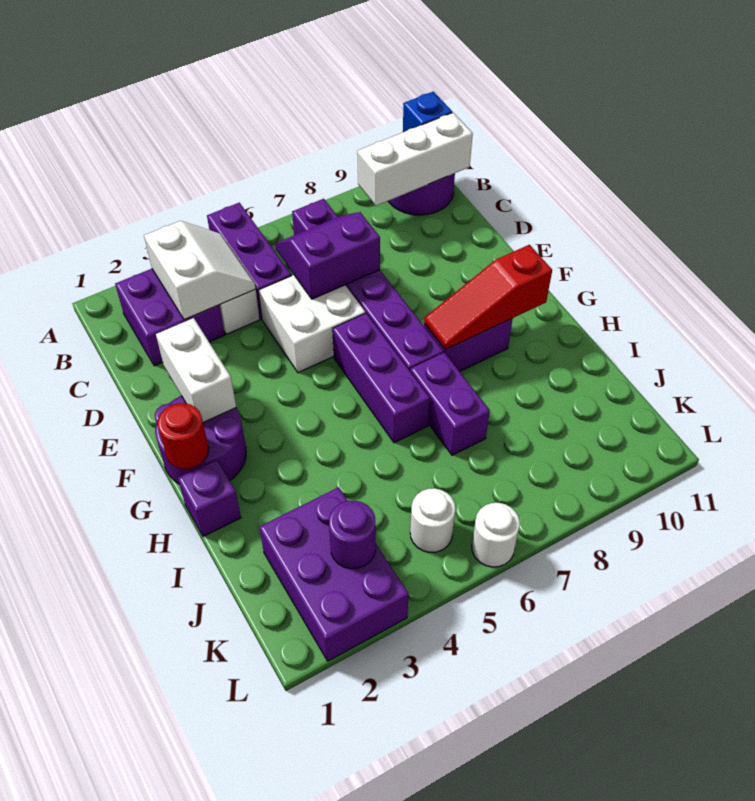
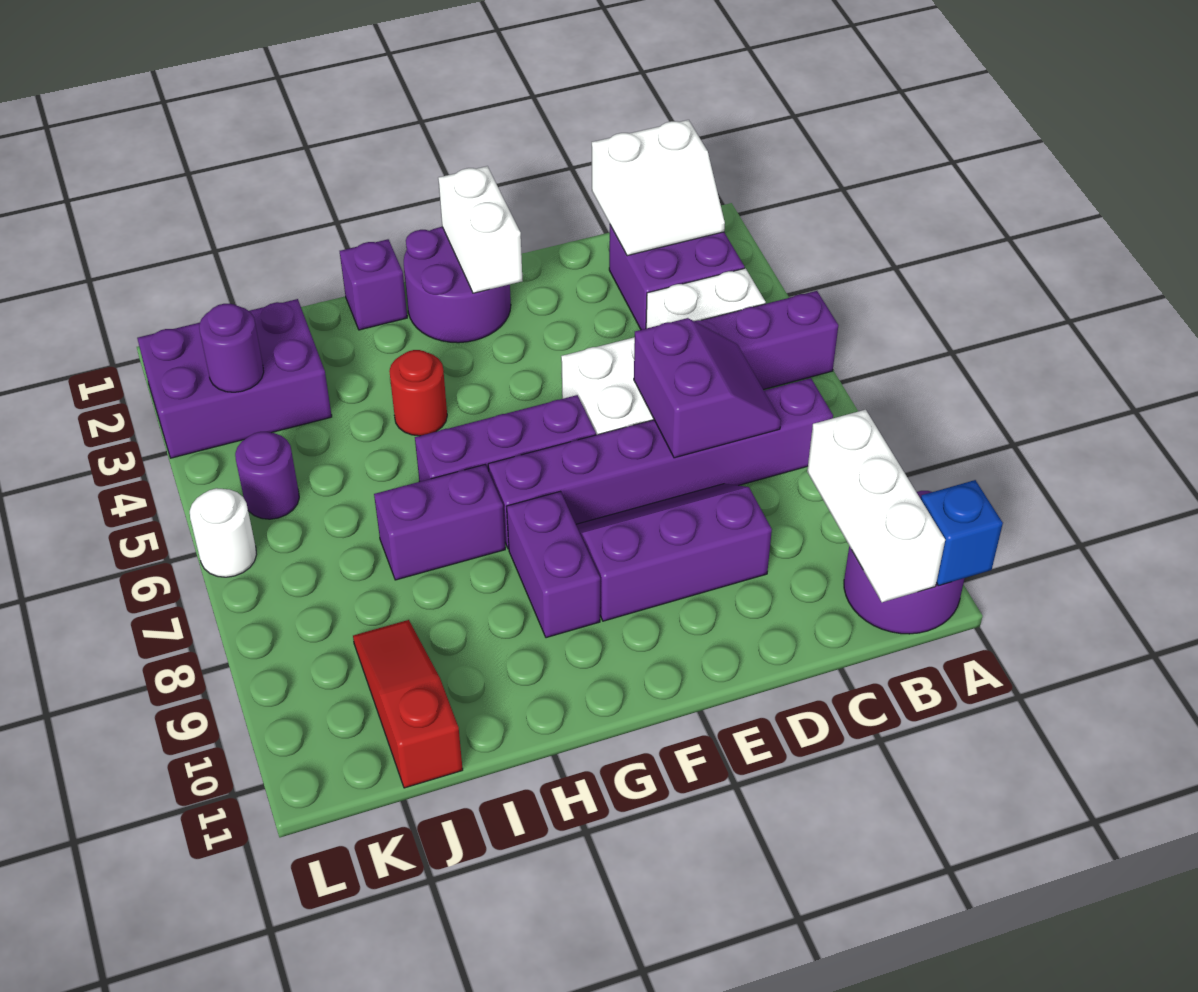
white 2x2 slope [144,221,256,320] -> white 2x2 slope moved to [592,120,725,256]
none -> purple 2x3 slope [576,484,772,621]
white 1x2 brick [156,318,236,423] -> white 1x2 brick turned to [438,166,522,293]
red 1x1 round brick [158,403,209,469] -> red 1x1 round brick moved to [389,350,447,436]
red 1x3 slope [424,245,552,350] -> red 1x3 slope moved to [353,620,463,788]
white 1x1 round brick [410,488,455,552] -> purple 1x1 round brick [235,432,299,519]

